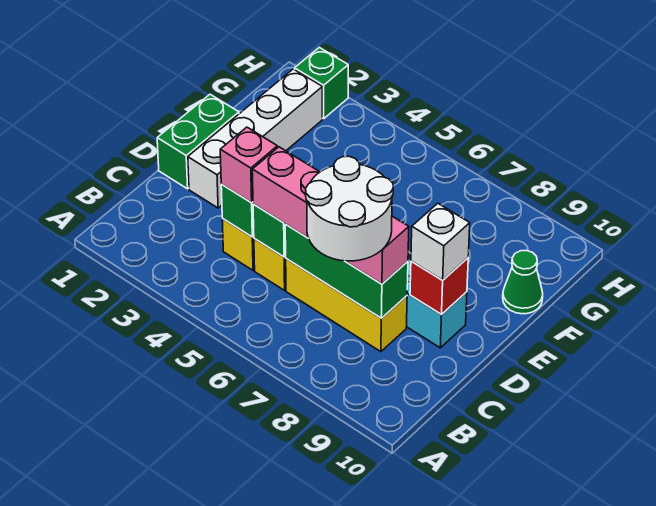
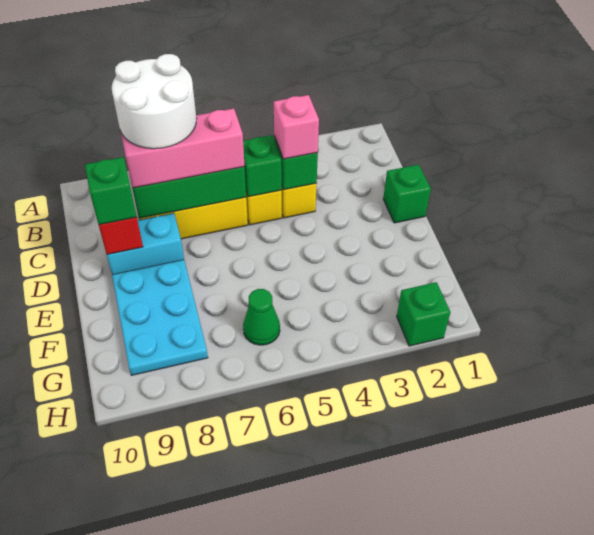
pink 1x4 brick [252,147,409,284] -> pink 1x3 brick [120,109,245,188]
green 1x2 brick [157,94,239,189] -> green 1x1 brick [383,165,431,223]
white 1x4 brick [188,69,323,208] -> none
white 1x1 brick [411,203,470,280] -> green 1x1 brick [85,157,137,225]
none -> cyan 2x3 plate [112,260,208,375]
green 1x1 cone [503,250,543,314] -> green 1x1 cone moved to [243,289,280,345]

